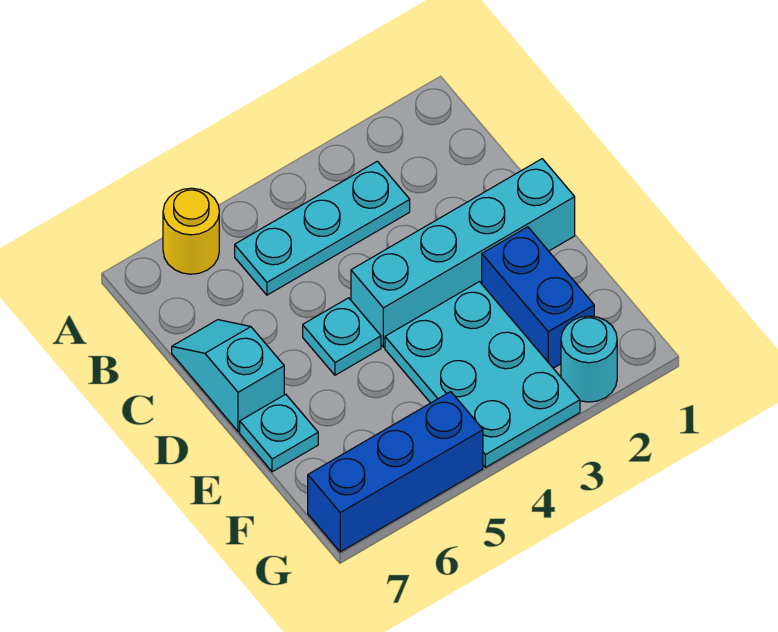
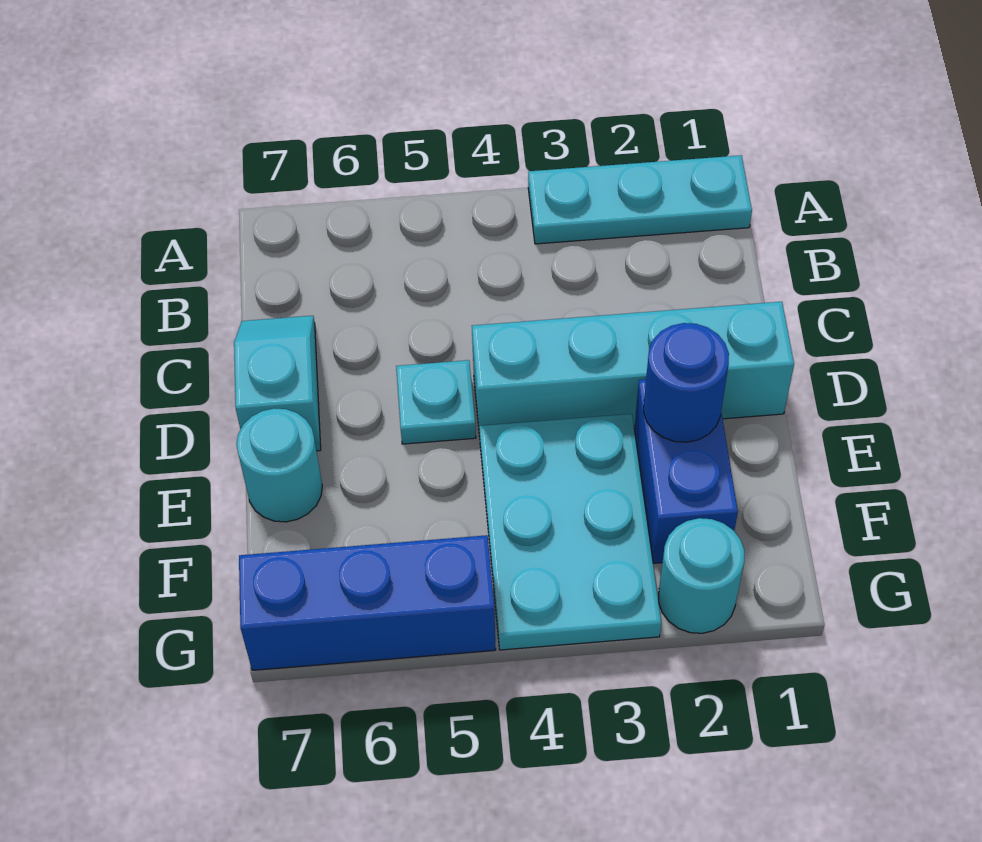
yellow 1x1 round brick [163,188,219,274] -> none
cyan 1x3 plate [235,161,410,295] -> cyan 1x3 plate moved to [528,155,752,244]
none -> blue 1x1 round brick [644,323,729,442]
cyan 1x1 plate [240,394,318,472] -> cyan 1x1 round brick [236,408,322,522]

